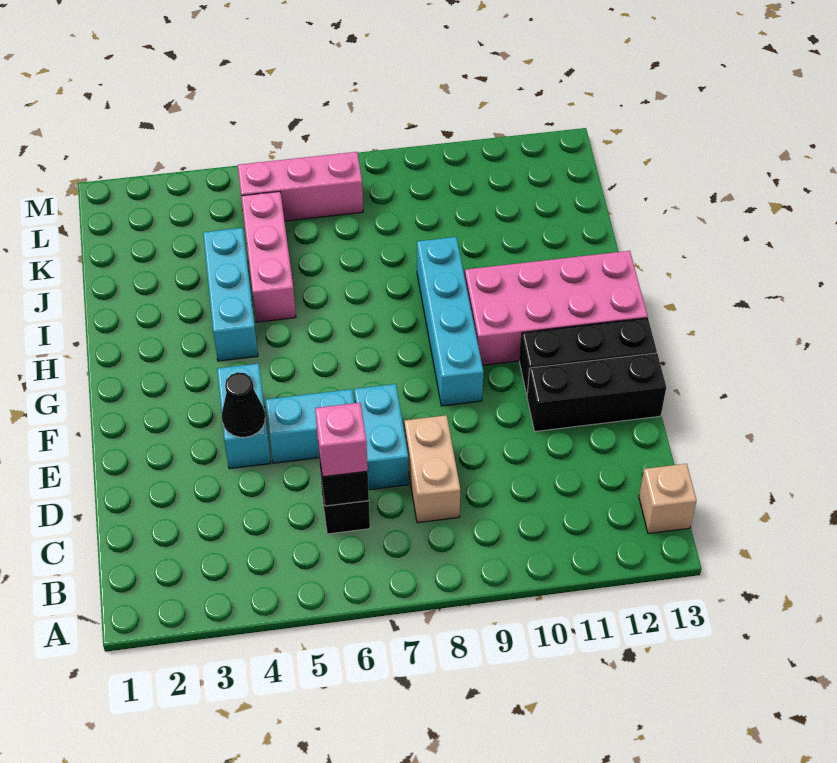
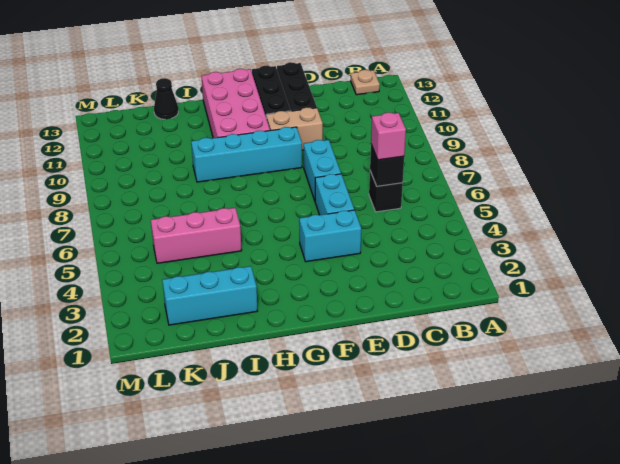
tan 1x1 brick [639,464,697,534] -> tan 1x1 plate [351,70,380,95]
tan 1x2 brick [404,415,460,523] -> tan 1x2 brick moved to [266,108,323,150]
cyan 1x2 brick [354,384,408,490] -> cyan 1x2 brick turned to [304,140,341,201]
black 1x1 cone [222,372,265,437] -> black 1x1 cone moved to [154,78,178,119]
cyan 1x3 brick [203,228,258,361] -> cyan 1x3 brick moved to [162,266,257,325]
pink 1x3 brick [238,152,363,221] -> none

